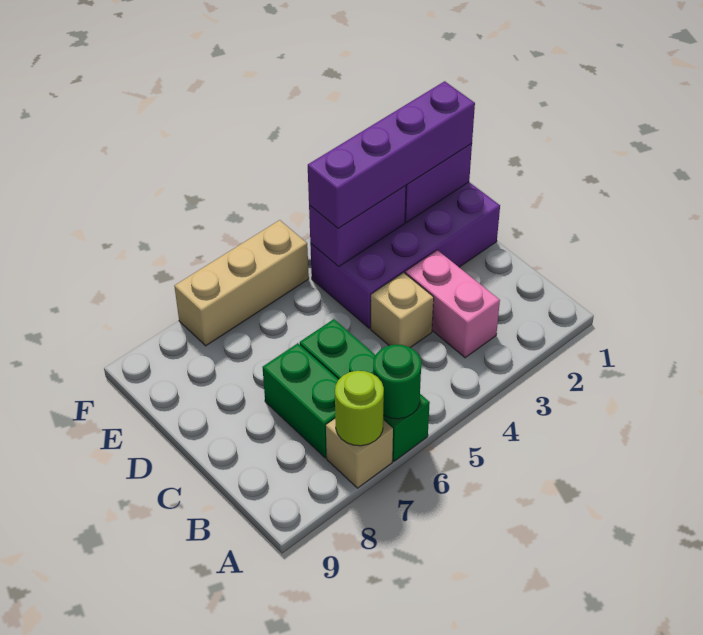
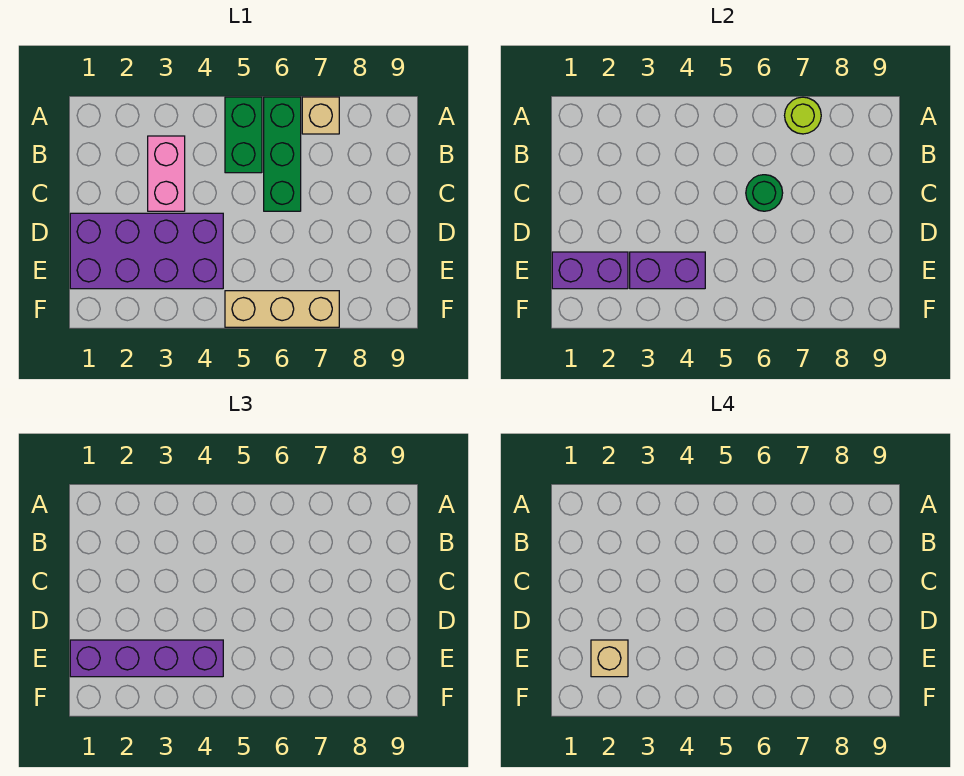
green 1x1 round brick [373,345,421,419] -> green 1x1 round brick moved to [746,175,783,211]
green 1x2 brick [263,343,338,458] -> green 1x2 brick moved to [225,97,262,173]
tan 1x1 brick [371,272,434,348] -> tan 1x1 brick moved to [591,640,628,677]

